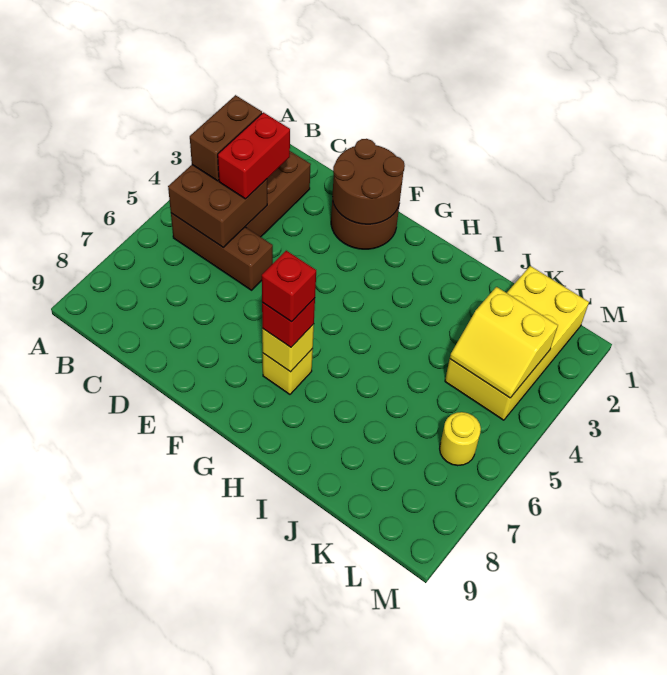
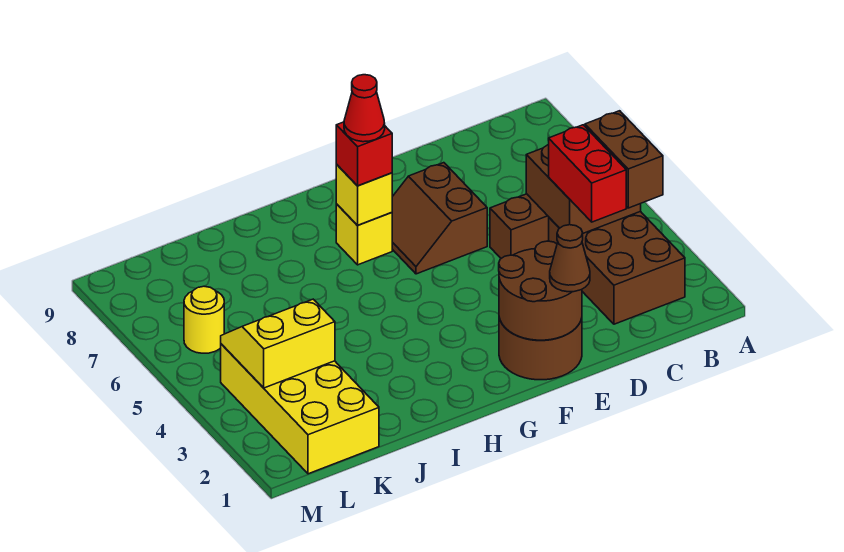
none -> brown 1x1 cone [550,225,590,292]
none -> brown 2x2 slope [392,163,487,274]
red 1x1 brick [262,251,316,322] -> red 1x1 cone [344,75,385,142]

